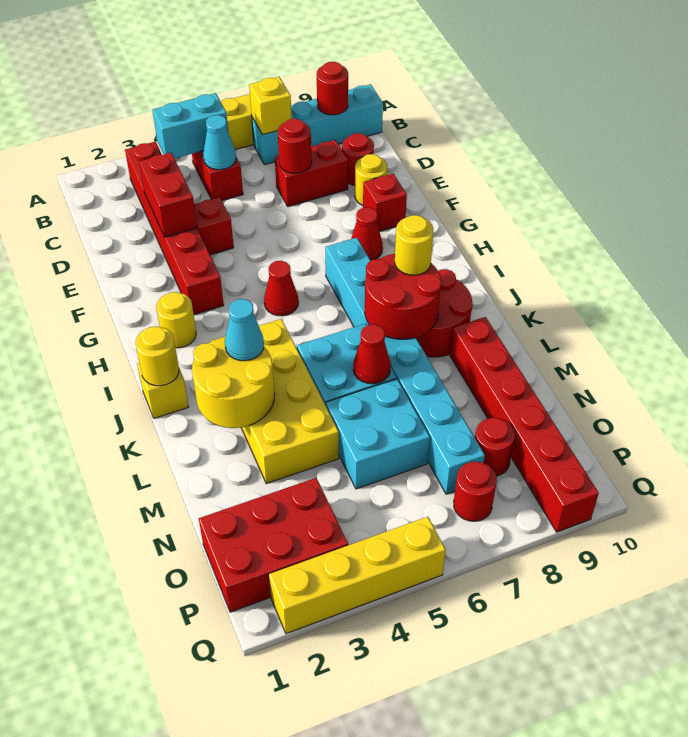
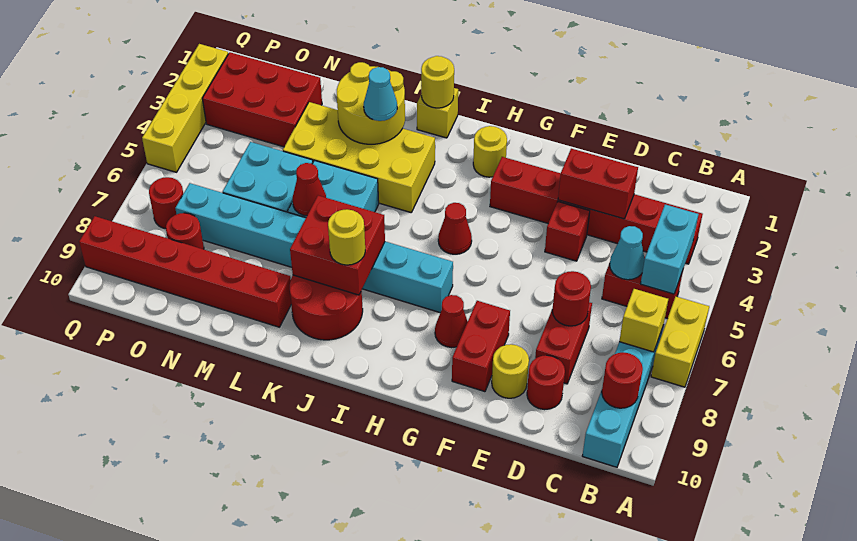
red 1x1 brick [363,174,407,231] -> red 1x2 brick [452,301,510,392]
red 2x2 round brick [365,254,441,339] -> red 2x2 brick [290,196,385,295]
red 2x3 brick [199,478,348,612] -> red 2x3 brick turned to [202,52,322,147]

